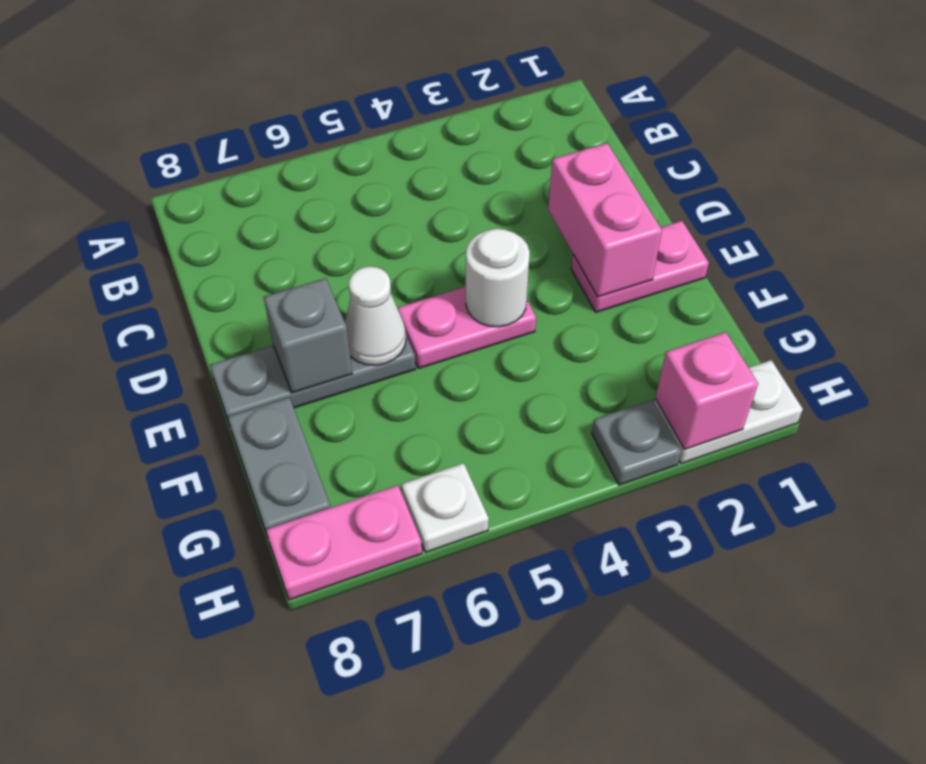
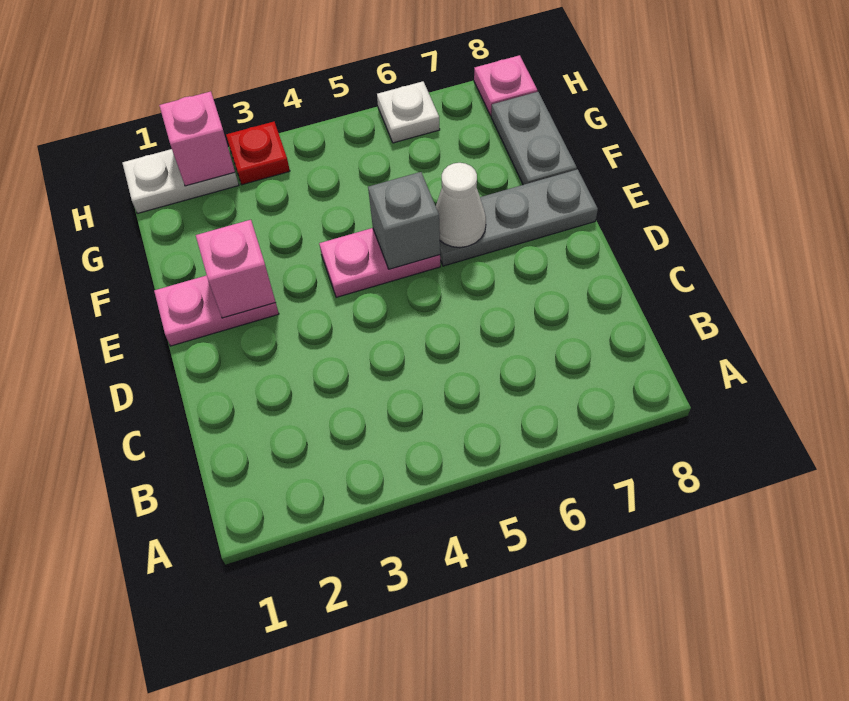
pink 1x2 brick [548,143,662,297] -> pink 1x1 brick [196,220,276,318]
white 1x1 round brick [466,229,530,327] -> none
grey 1x1 brick [264,278,352,393] -> grey 1x1 brick moved to [368,172,440,269]
grey 1x1 plate [592,400,681,485] -> red 1x1 plate [226,122,290,185]
pink 1x2 plate [266,485,422,600] -> pink 1x1 plate [474,55,537,116]

